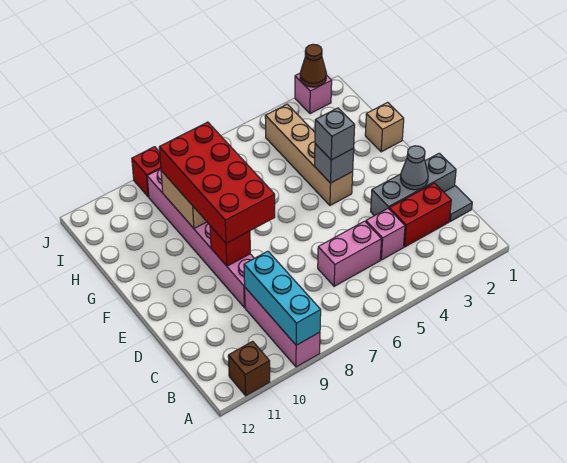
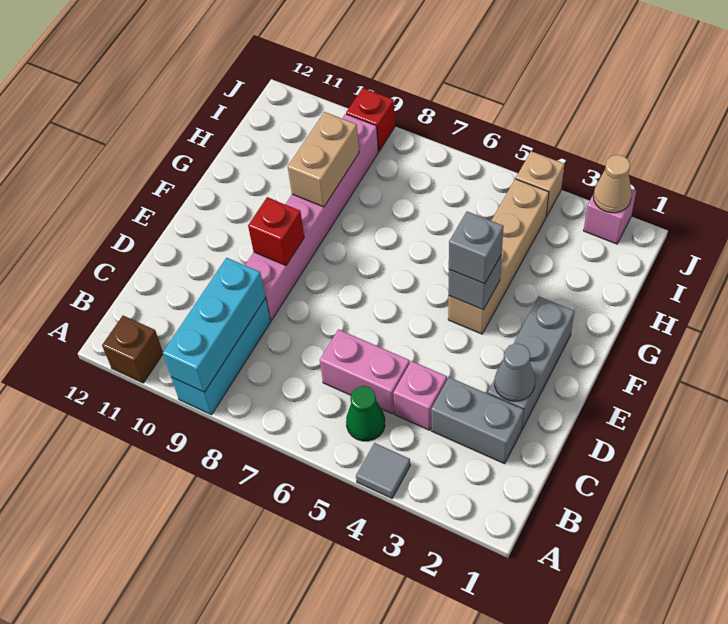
pink 1x3 brick [245,288,320,367] -> cyan 1x3 brick [171,298,271,415]
none -> green 1x1 cone [346,386,385,441]
grey 1x1 tile [444,186,472,221] -> grey 1x1 tile moved to [356,443,410,498]
red 1x2 brick [389,183,451,247] -> grey 1x2 brick [431,377,524,464]
grey 1x3 brick [371,153,456,216] -> grey 1x3 brick turned to [488,297,574,429]
red 2x4 brick [159,122,275,243] -> none
tan 1x1 brick [365,102,404,152] -> tan 1x1 brick moved to [516,151,564,217]
brown 1x1 cone [300,44,327,87] -> tan 1x1 cone [593,155,632,213]

